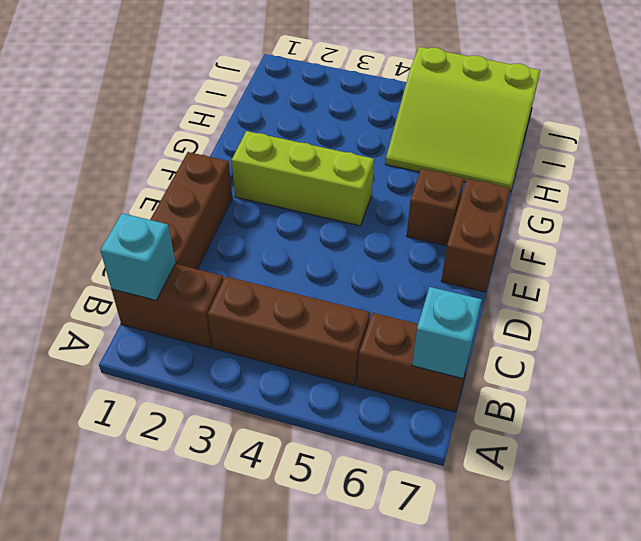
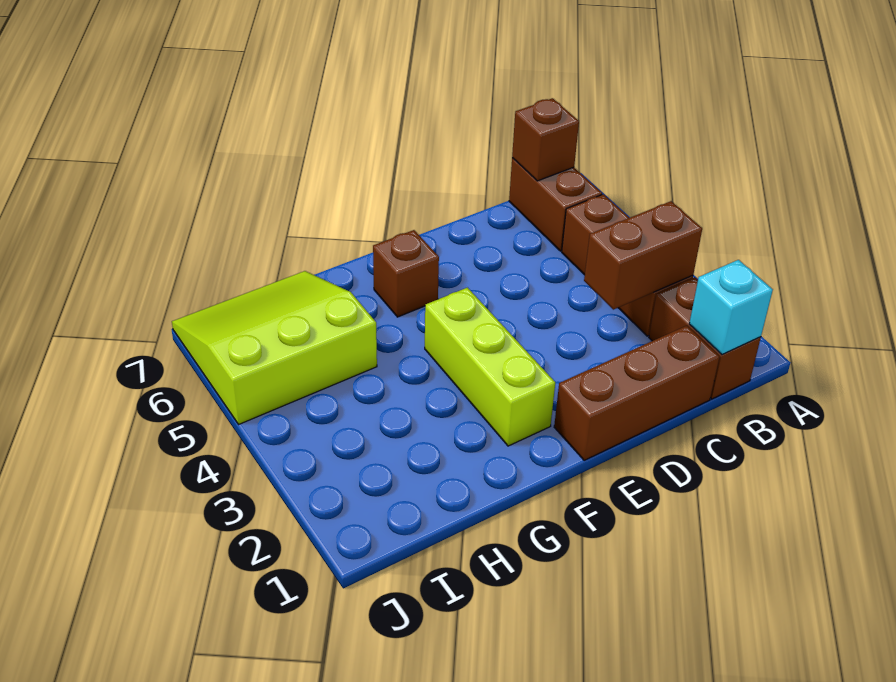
cyan 1x1 brick [412,287,482,379] -> brown 1x1 brick [512,98,579,181]
brown 1x2 brick [441,179,511,292] -> brown 1x2 brick moved to [584,201,702,310]
lime 3x3 slope [386,47,540,192] -> lime 3x3 slope turned to [172,271,377,424]

